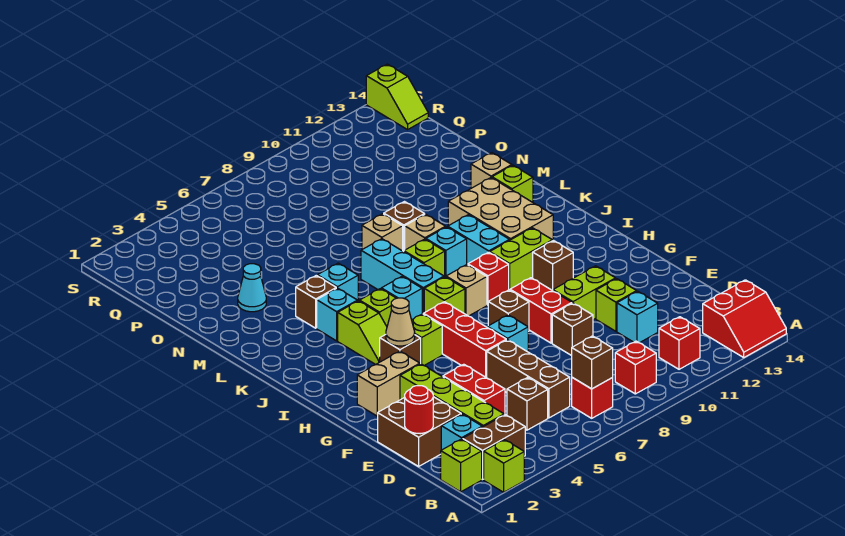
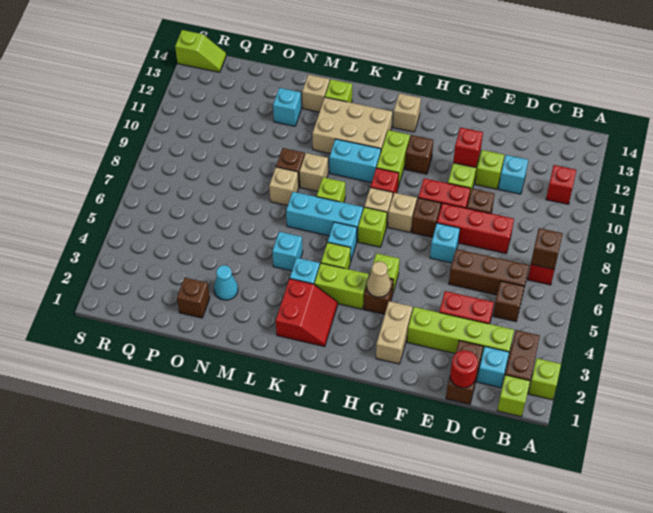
red 2x2 slope [703,280,786,357] -> red 2x2 slope moved to [276,279,338,347]
red 1x1 brick [615,341,656,394] -> red 1x1 brick moved to [453,127,483,168]
brown 2x2 brick [378,397,461,466] -> brown 1x2 brick [446,341,483,404]
red 1x3 brick [423,302,506,378] -> red 1x3 brick moved to [437,203,514,253]
none -> tan 1x1 brick [388,193,417,232]
lime 1x2 slope [338,301,387,365] -> lime 1x2 brick [314,263,369,309]
none -> tan 1x1 brick [393,93,421,132]
cyan 1x1 brick [426,227,467,277] -> cyan 1x1 brick moved to [273,88,301,126]
brown 1x1 brick [296,275,336,328] -> brown 1x1 brick moved to [177,277,210,318]

